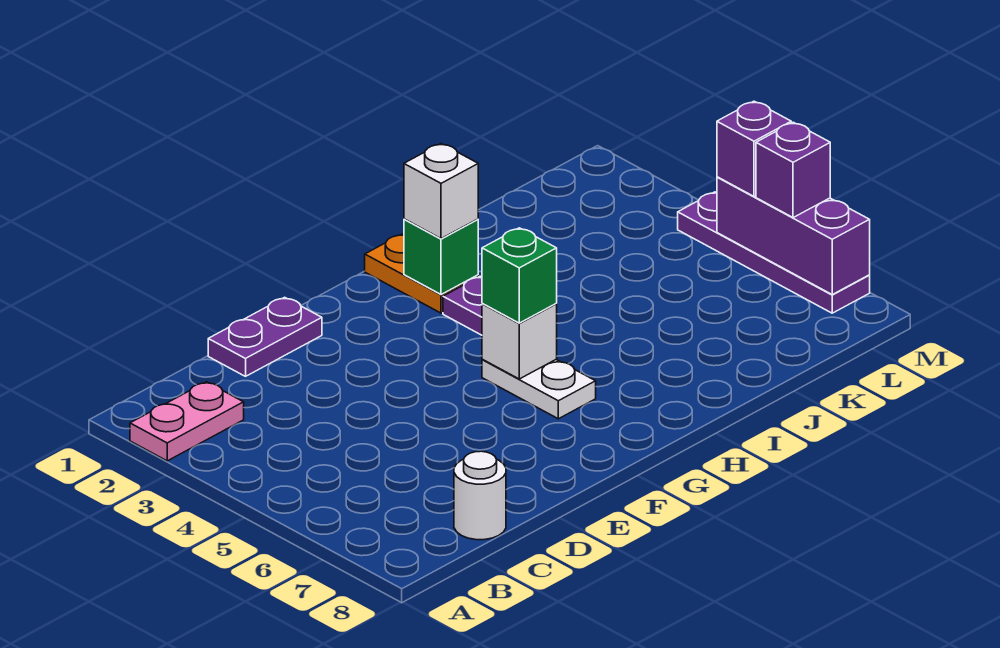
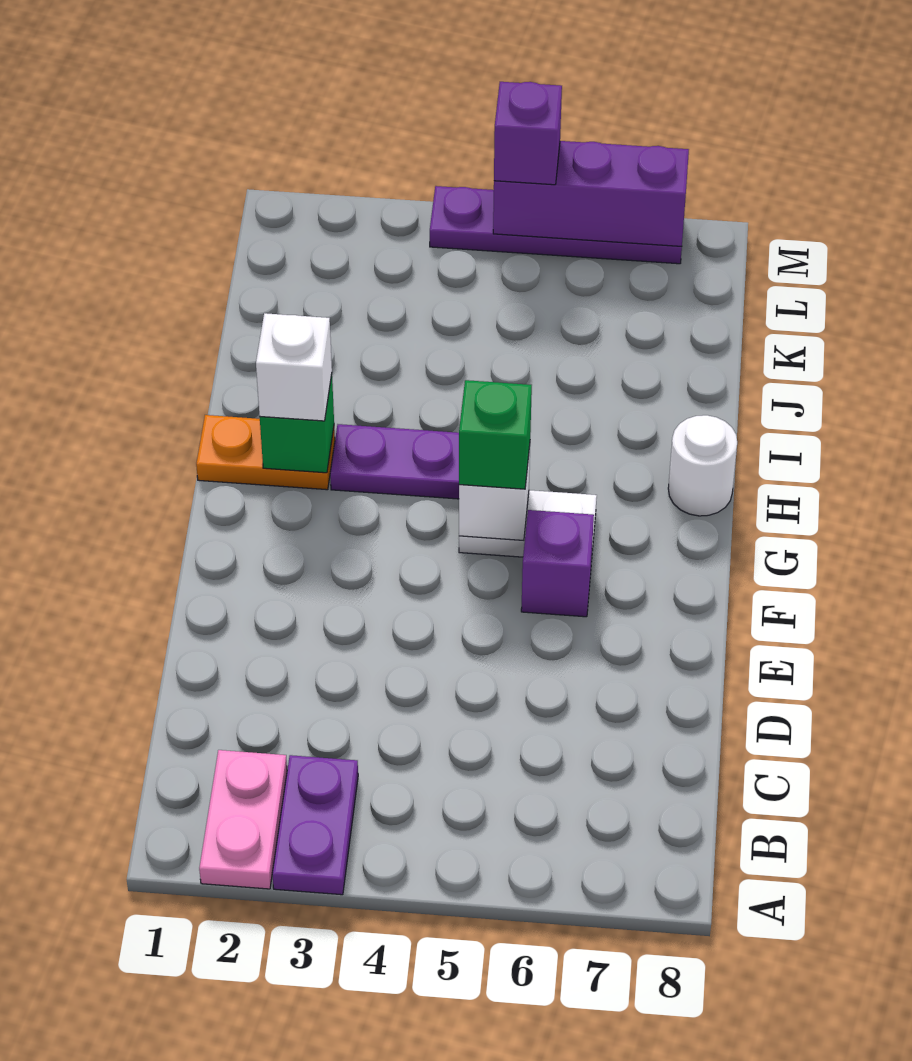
white 1x1 round brick [454,451,506,540] -> white 1x1 round brick moved to [668,415,737,516]
purple 1x2 plate [208,297,322,376] -> purple 1x2 plate moved to [272,755,358,895]
purple 1x1 brick [756,122,830,218] -> purple 1x1 brick moved to [521,510,594,617]

